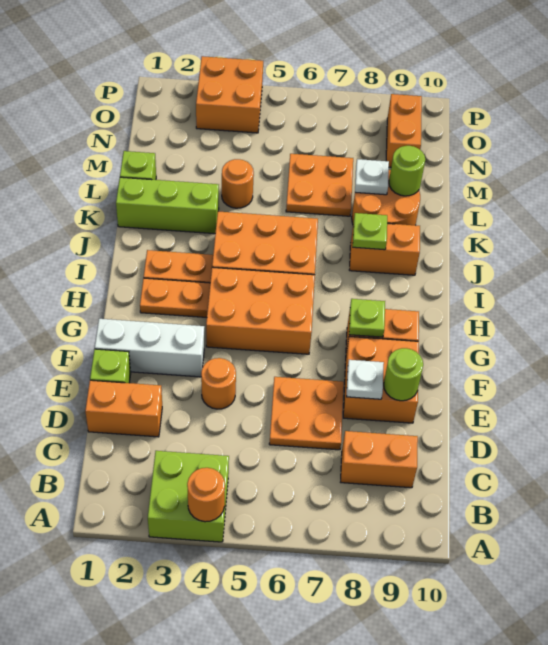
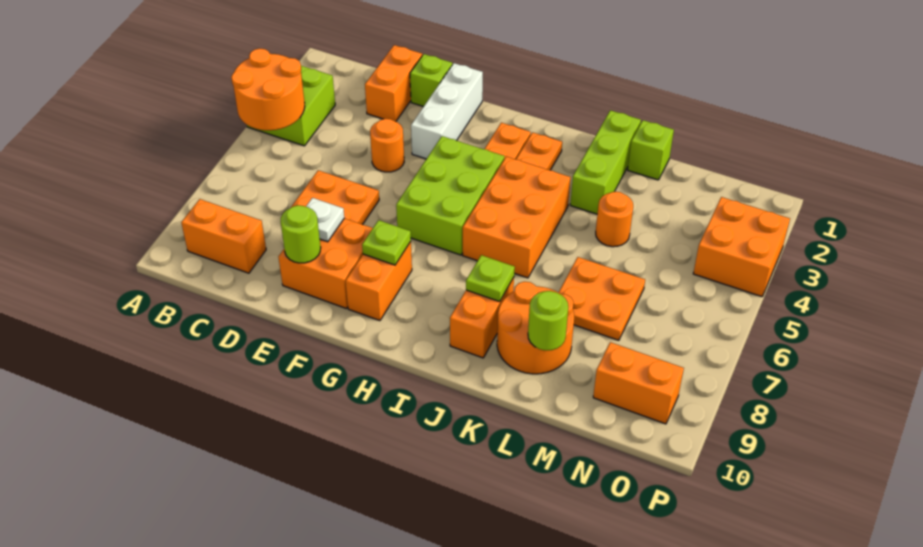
orange 1x1 round brick [187,468,225,522] -> orange 2x2 round brick [231,48,305,130]
orange 1x2 brick [341,431,418,488] -> orange 1x2 brick turned to [181,199,266,273]
orange 2x3 brick [206,267,315,354] -> lime 2x3 brick [396,136,505,255]
white 1x1 plate [355,159,389,195] -> none

